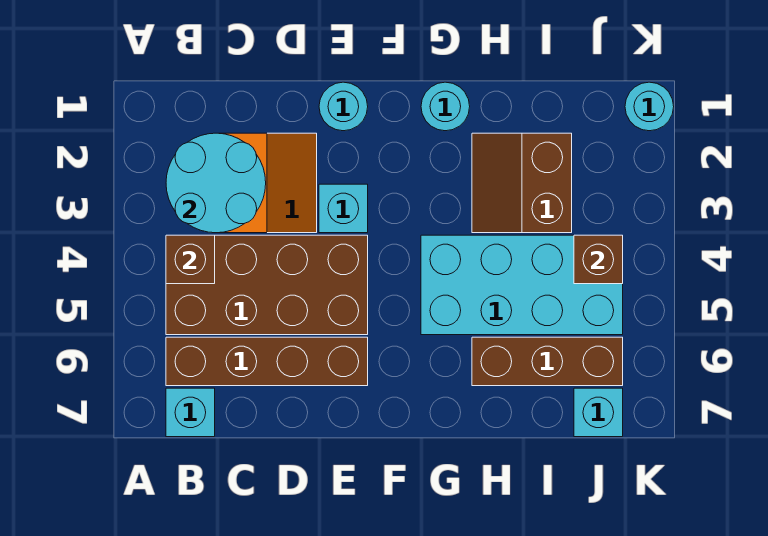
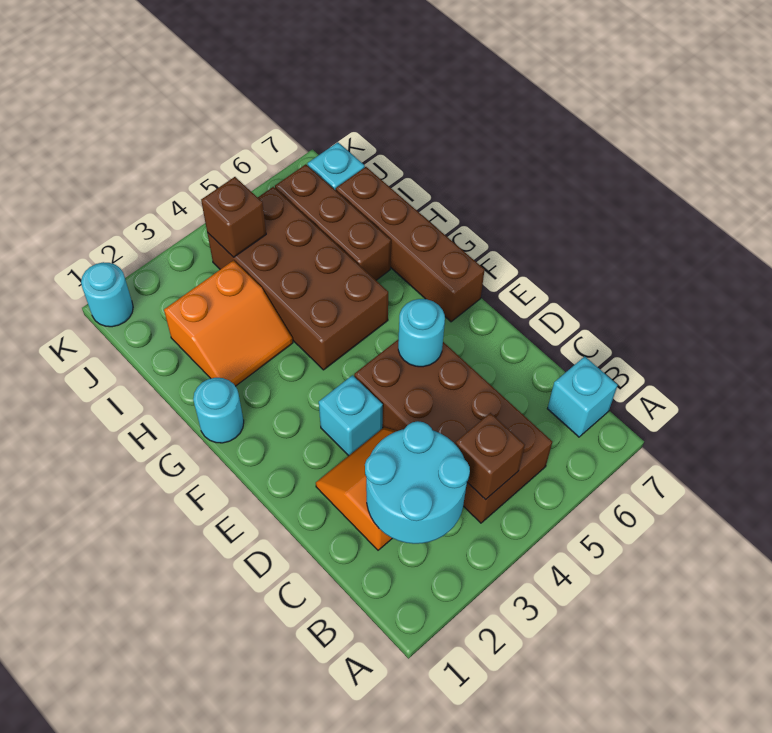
brown 1x4 brick [166,337,368,386] -> brown 1x4 brick moved to [336,167,484,322]
cyan 1x1 round brick [319,82,368,131] -> cyan 1x1 round brick moved to [398,299,445,367]
cyan 2x4 brick [421,235,623,335] -> brown 2x4 brick [207,187,388,370]
brown 2x2 slope [472,133,572,233] -> orange 2x2 slope [164,260,293,386]

